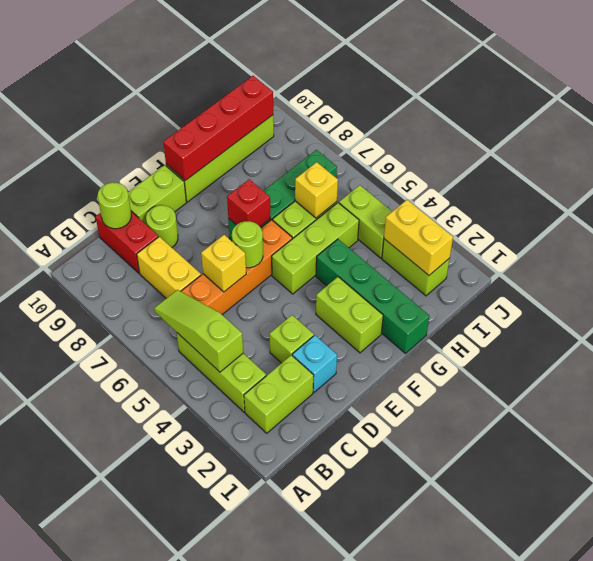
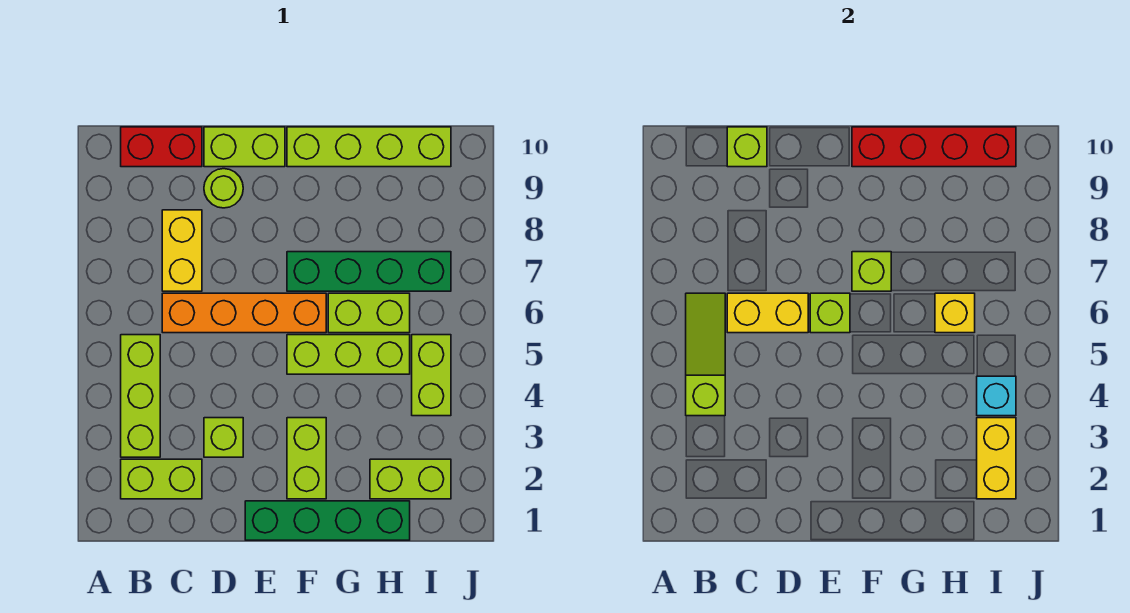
red 1x2 brick [96,211,158,273] -> red 1x2 brick turned to [121,127,202,167]
lime 1x1 round brick [98,182,131,229] -> lime 1x1 brick [727,127,767,167]
cyan 1x1 brick [292,335,337,392] -> cyan 1x1 brick moved to [977,376,1016,416]
yellow 1x1 brick [201,235,246,292] -> yellow 1x2 brick [727,293,808,333]
lime 1x1 round brick [232,221,263,268] -> lime 1x1 brick [810,293,850,333]
red 1x1 brick [227,179,270,227] -> lime 1x1 brick [852,252,891,291]
green 1x4 brick [316,239,429,353] -> green 1x4 brick turned to [245,501,410,540]
lime 1x2 brick [382,239,450,296] -> lime 1x2 brick turned to [370,459,451,499]

